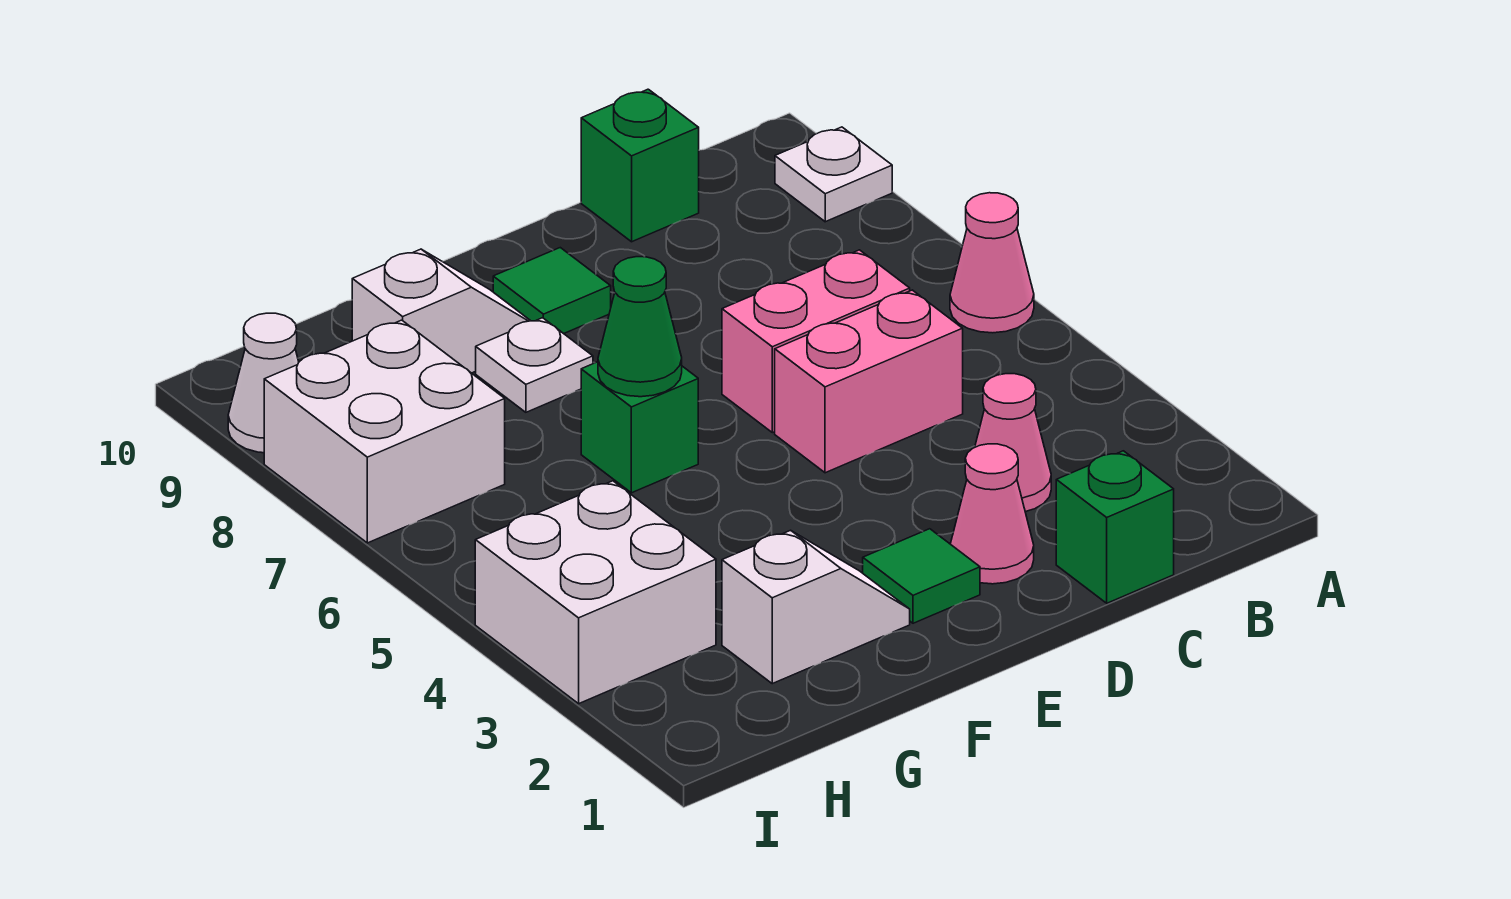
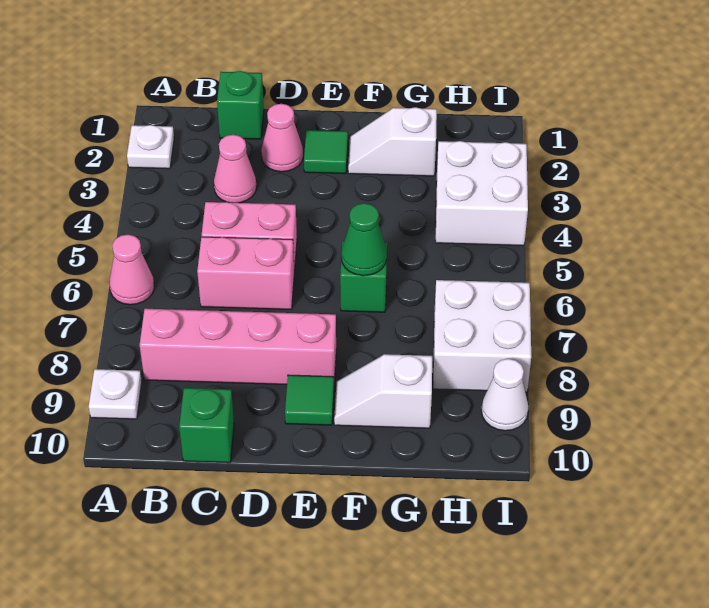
none -> pink 1x4 brick [140,309,336,384]
white 1x1 plate [476,318,593,412] -> white 1x1 plate moved to [127,125,174,169]

